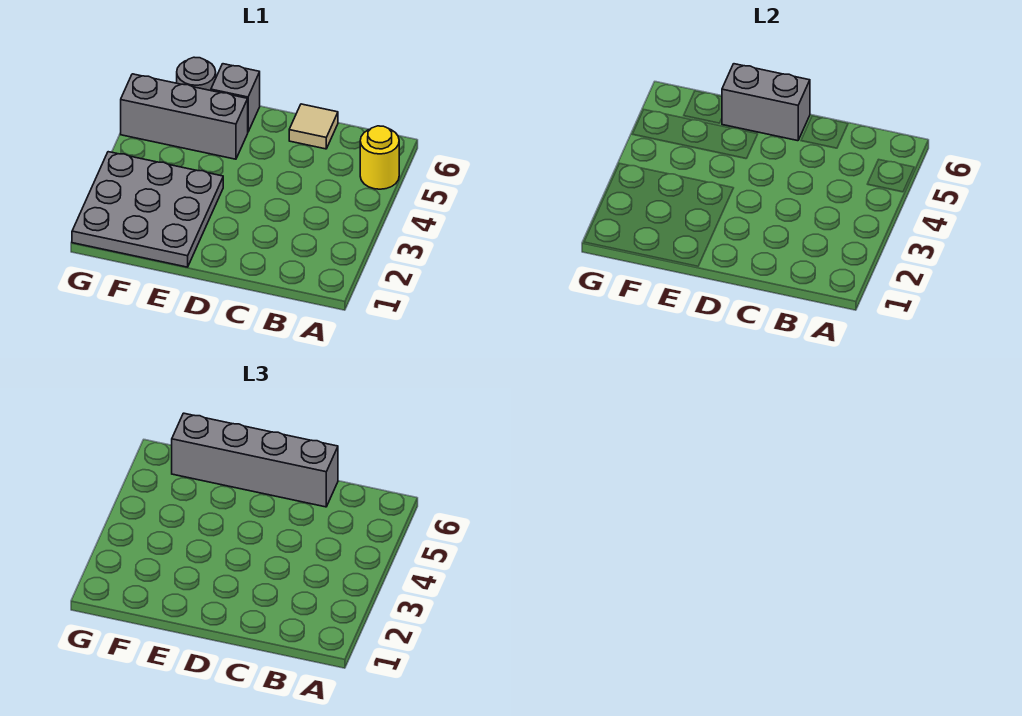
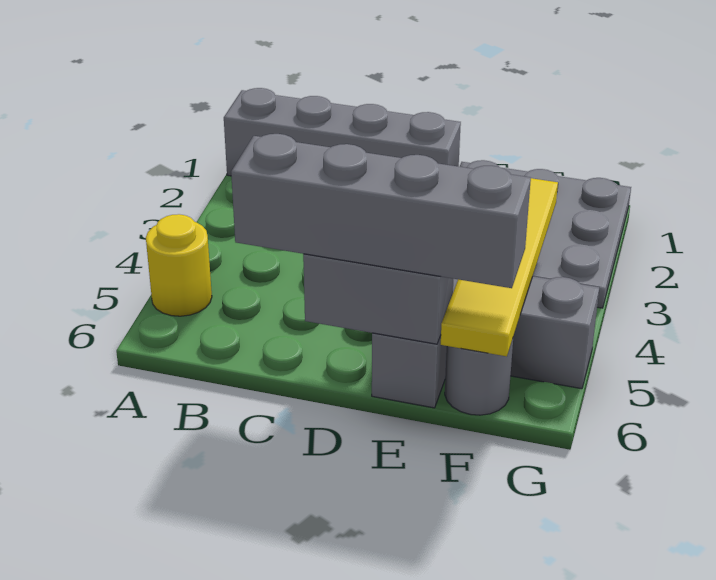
none -> grey 1x4 brick [224,88,461,176]
tan 1x1 tile [289,104,338,149] -> none
none -> yellow 1x4 tile [441,178,558,356]

